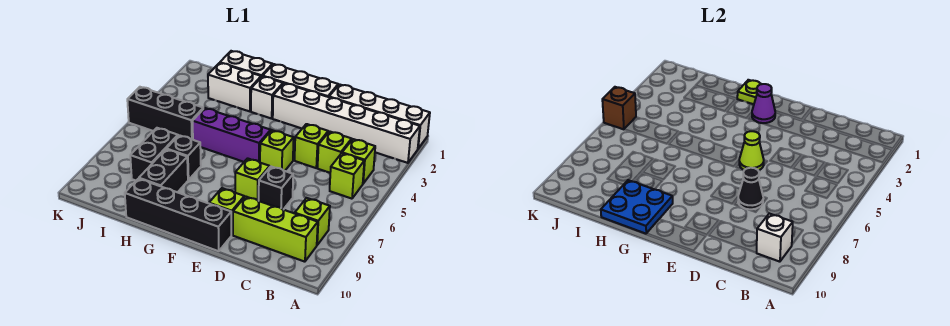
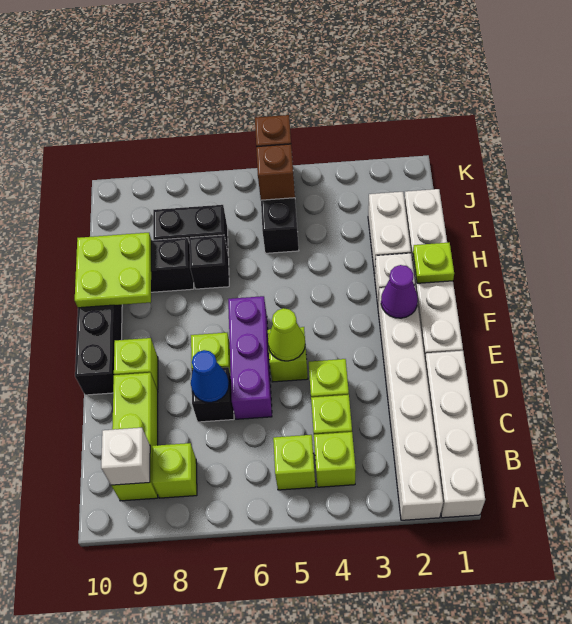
black 1x1 cone [738,168,763,209] -> blue 1x1 cone [191,350,229,402]
purple 1x3 brick [193,108,271,162] -> purple 1x3 brick moved to [228,296,272,419]
blue 2x2 plate [601,180,673,234] -> lime 2x2 plate [75,233,151,308]
none -> brown 1x1 brick [256,144,295,200]

